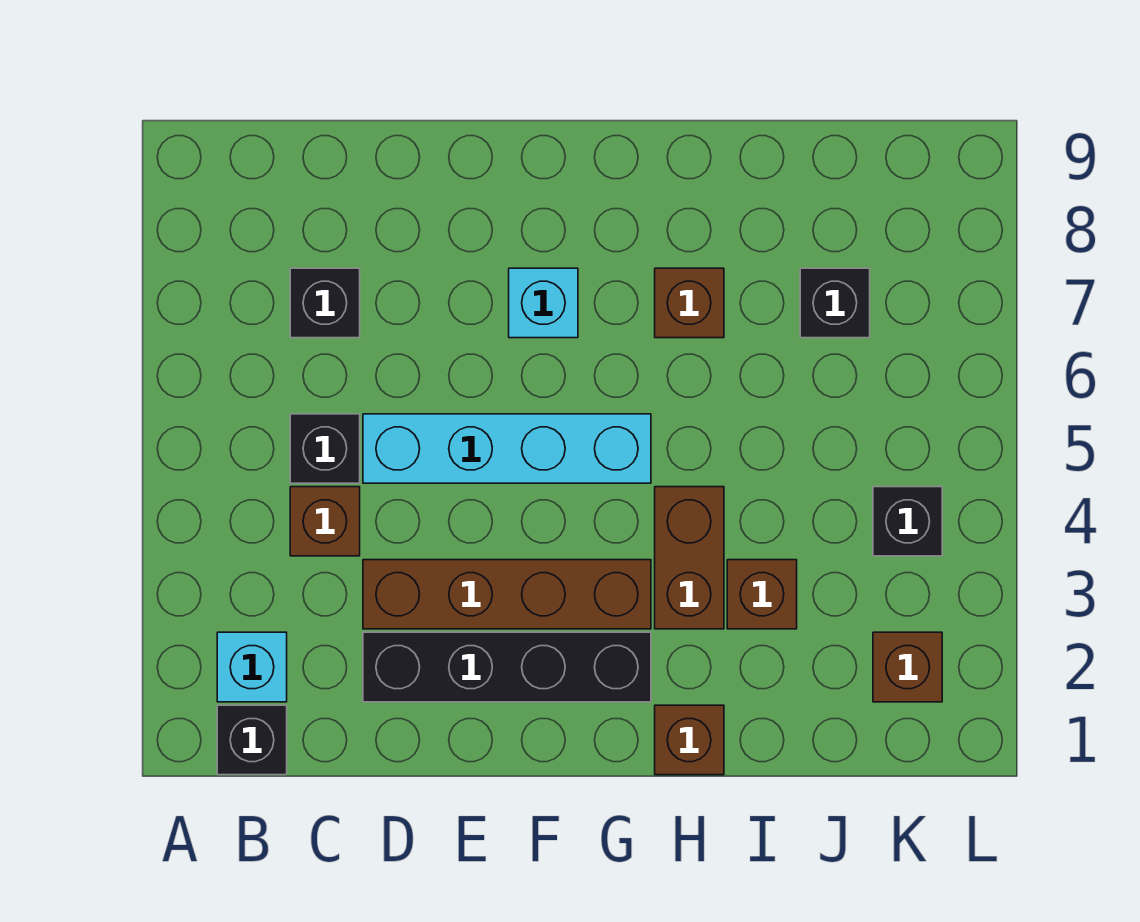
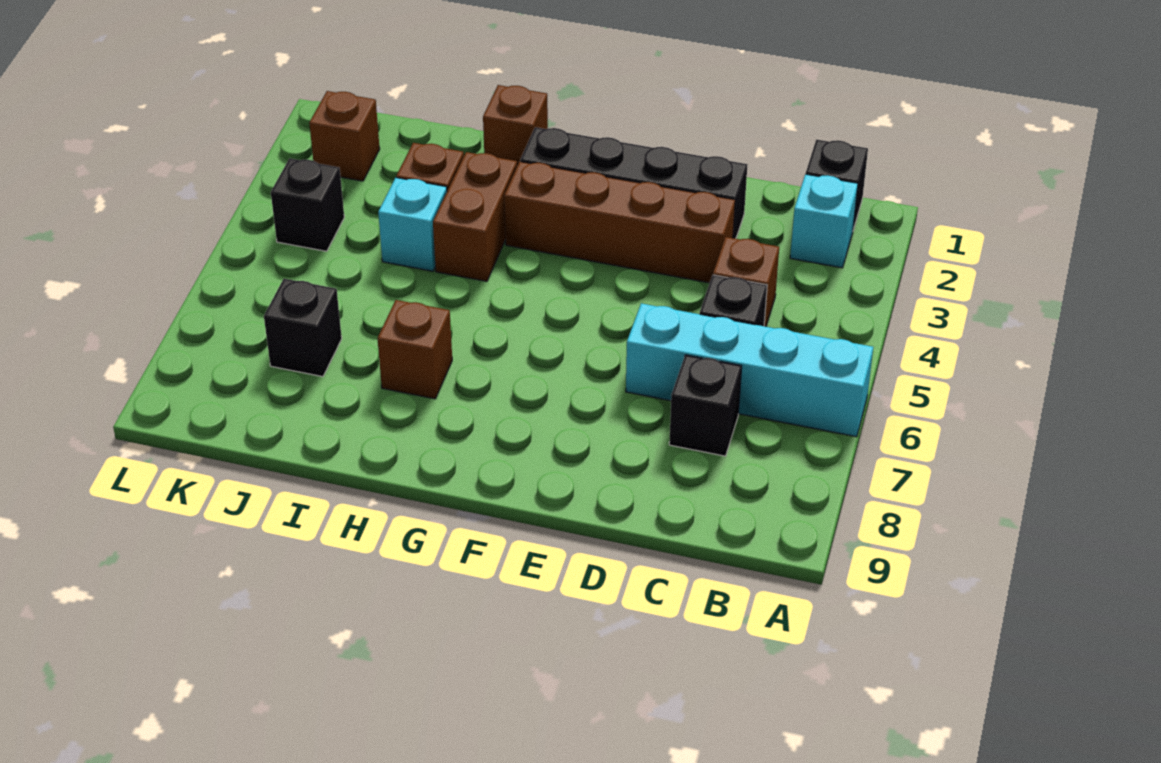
cyan 1x4 brick [363,414,651,483] -> cyan 1x4 brick moved to [626,303,873,437]
cyan 1x1 brick [509,268,578,338] -> cyan 1x1 brick moved to [378,178,447,271]

